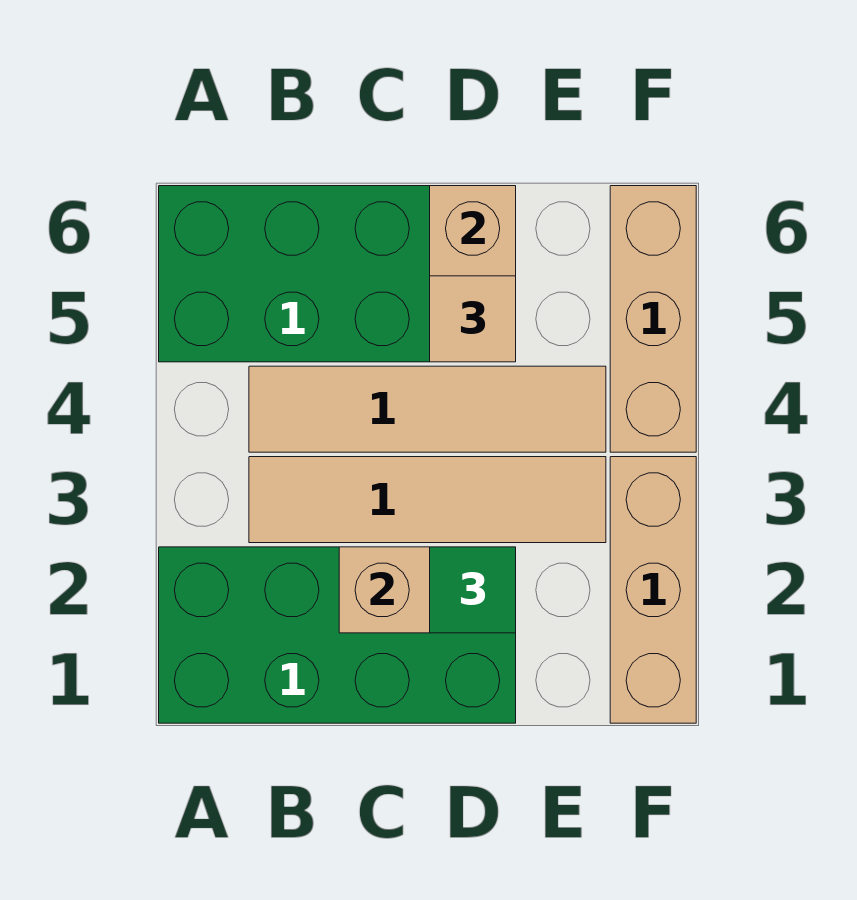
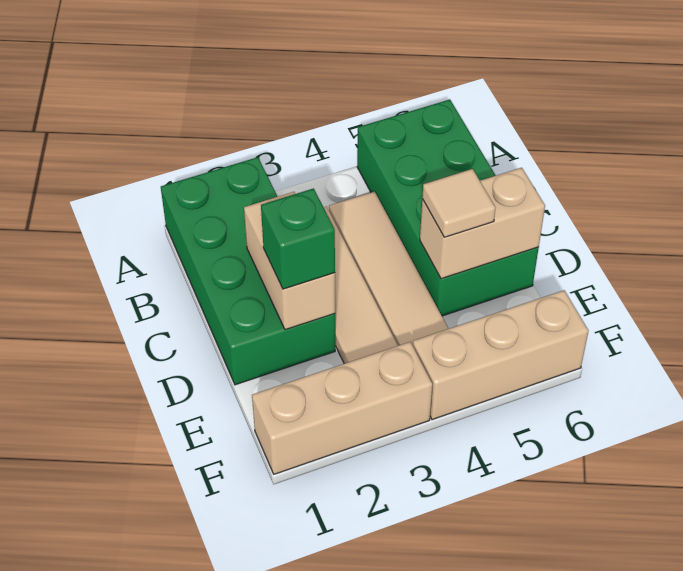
green 1x1 tile [430,547,516,633] -> green 1x1 brick [261,188,335,289]

